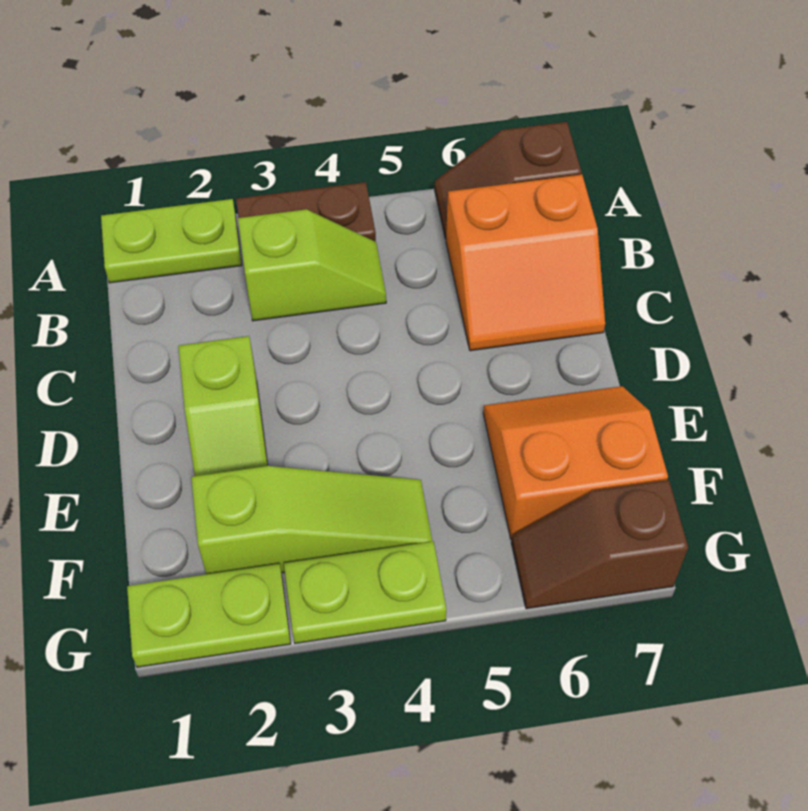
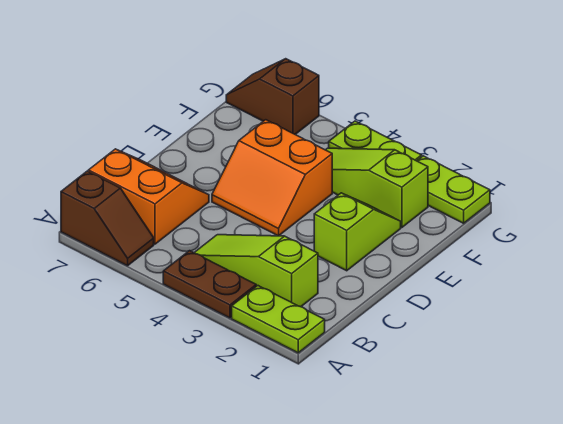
lime 1x2 slope [238,209,386,321] -> lime 1x3 slope [194,235,318,307]
orange 2x2 slope [483,386,668,539] -> orange 2x2 slope moved to [212,120,332,236]
brown 1x2 slope [512,480,688,609] -> brown 1x2 slope turned to [226,59,319,134]

